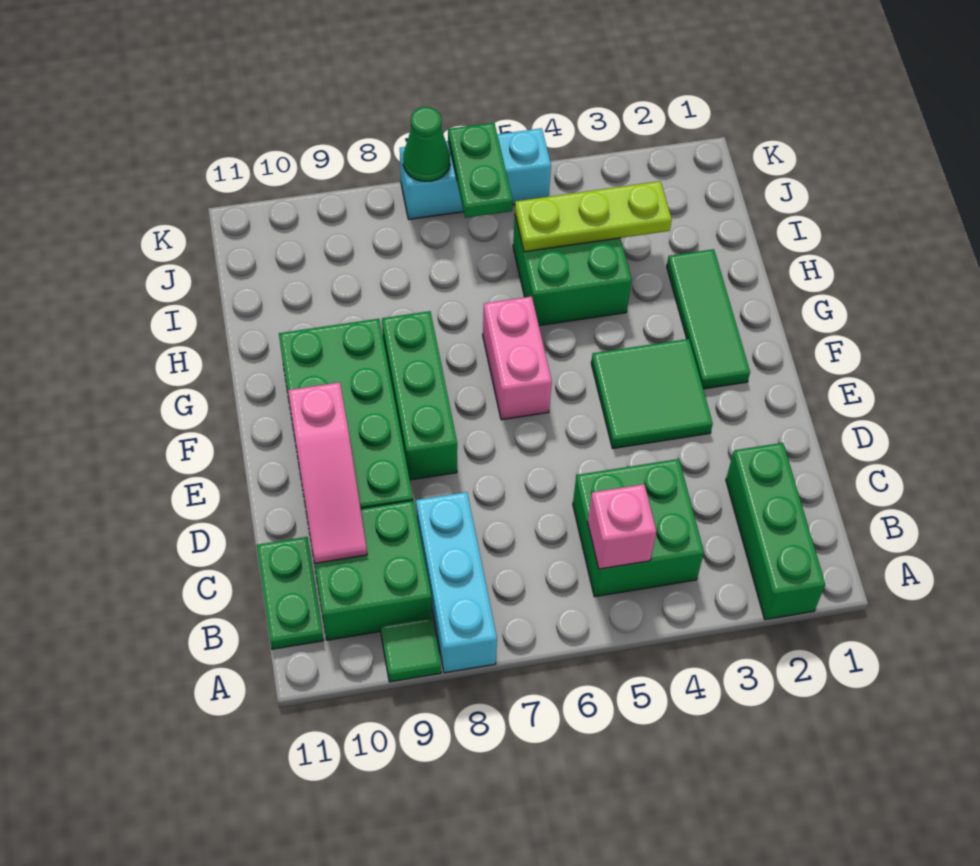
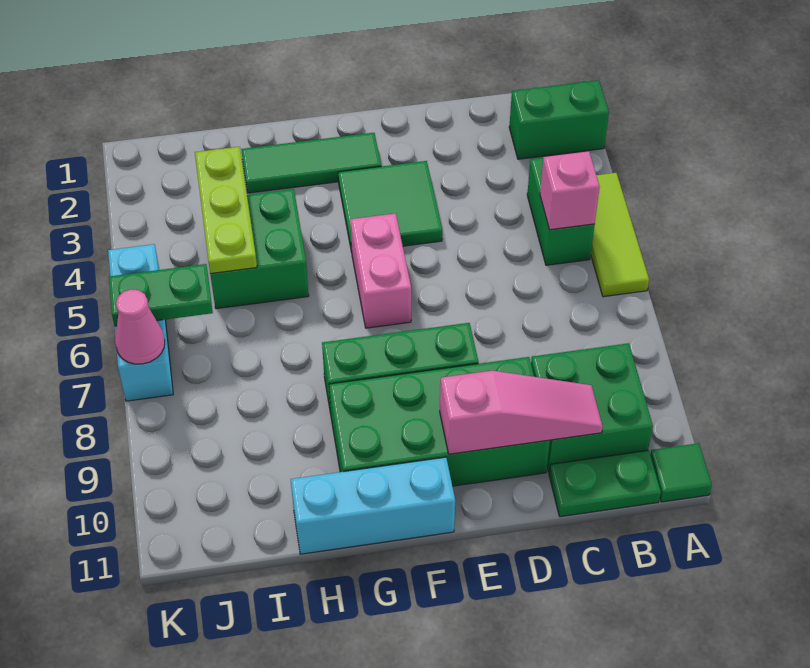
green 1x3 brick [726,443,825,619] -> green 1x2 brick [509,80,609,159]
none -> lime 1x3 tile [591,173,649,297]
cyan 1x3 brick [416,492,497,673] -> cyan 1x3 brick moved to [291,457,455,554]
green 1x1 tile [380,617,441,682] -> green 1x1 tile moved to [650,443,712,502]
green 2x2 brick [573,459,704,597] -> green 1x2 brick [527,158,595,265]
pink 1x2 brick [483,296,552,420] -> pink 1x2 brick turned to [350,213,411,328]
green 1x1 cone [403,107,450,181] -> pink 1x1 cone [115,289,165,364]

